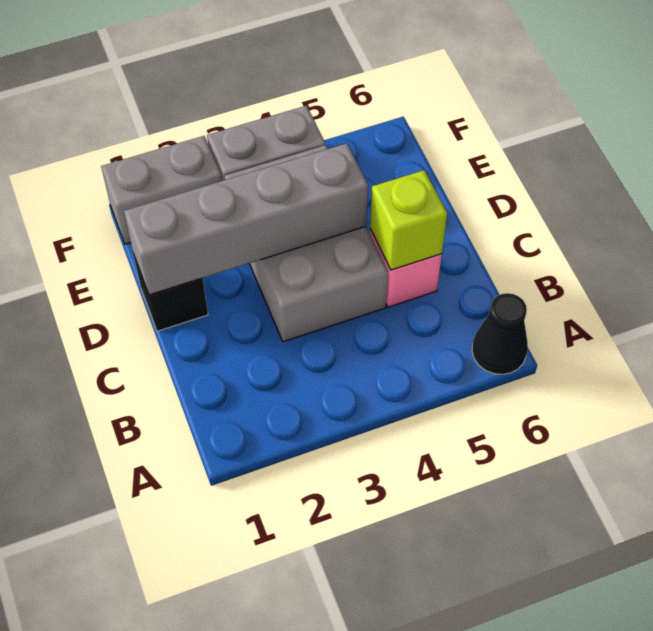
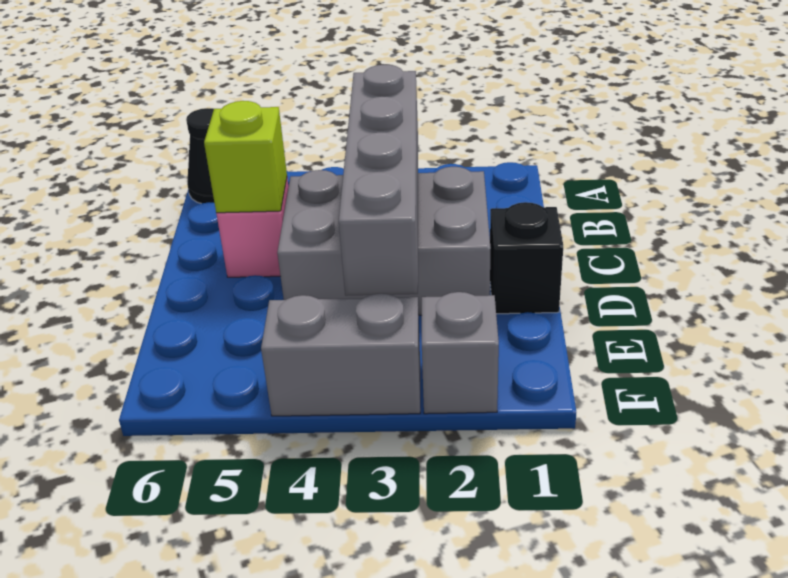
grey 2x3 brick [225,145,388,342] -> grey 2x3 brick turned to [277,167,491,315]
grey 1x4 brick [124,143,368,295] -> grey 1x4 brick turned to [339,65,418,296]
grey 1x2 brick [101,136,222,244] -> grey 1x1 brick [422,292,499,414]

